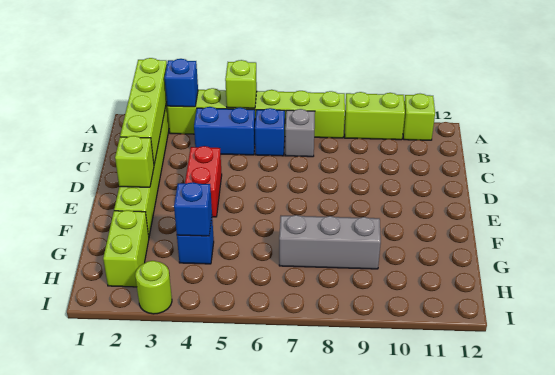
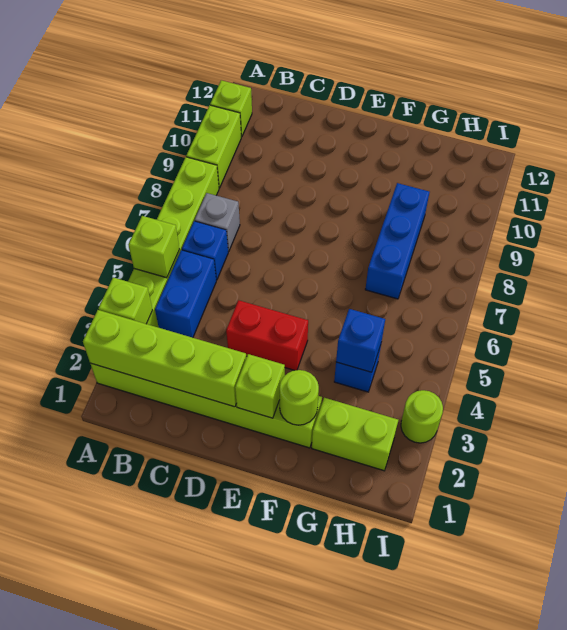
blue 1x1 brick [165,59,198,107] -> lime 1x1 brick [99,278,152,324]
none -> lime 1x1 round brick [280,370,319,425]
grey 1x3 brick [279,215,381,269] -> blue 1x3 brick [365,183,429,299]

